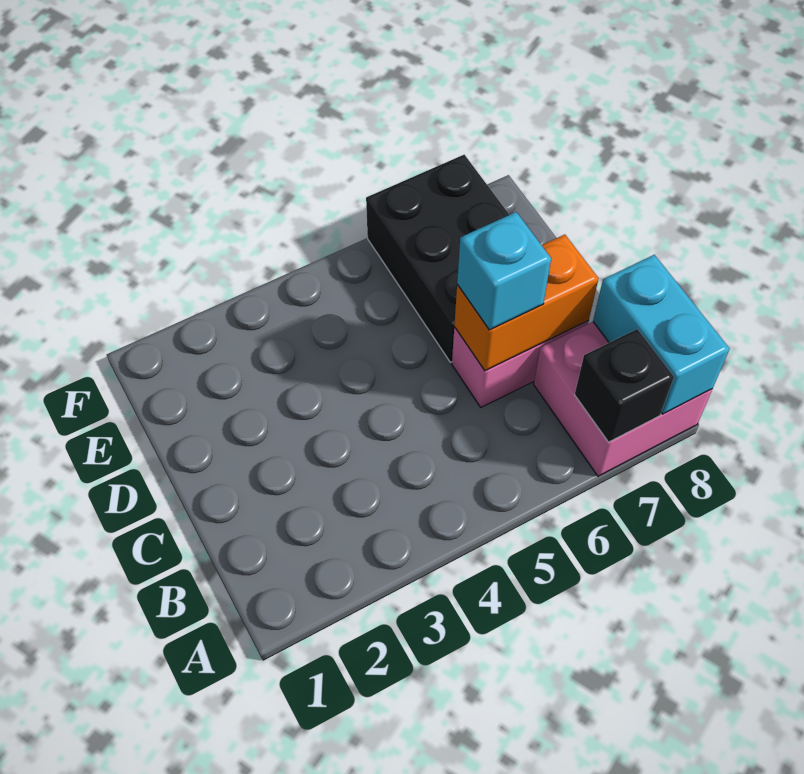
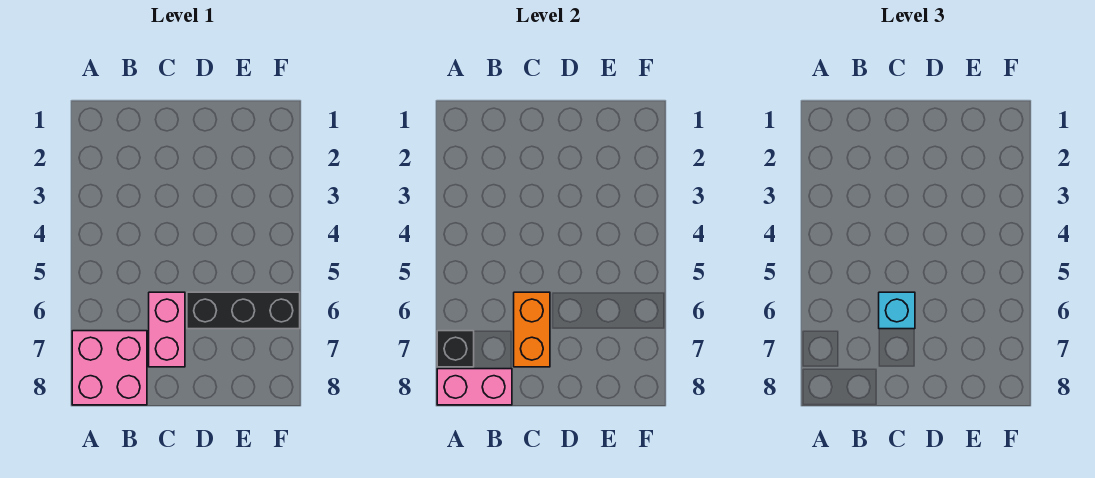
cyan 1x2 brick [593,255,729,414] -> pink 1x2 brick [437,369,512,405]
black 2x3 brick [366,155,509,362] -> black 1x3 brick [187,292,300,329]

